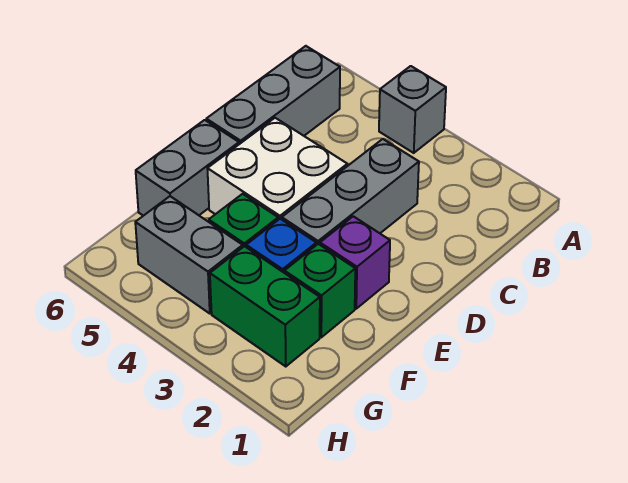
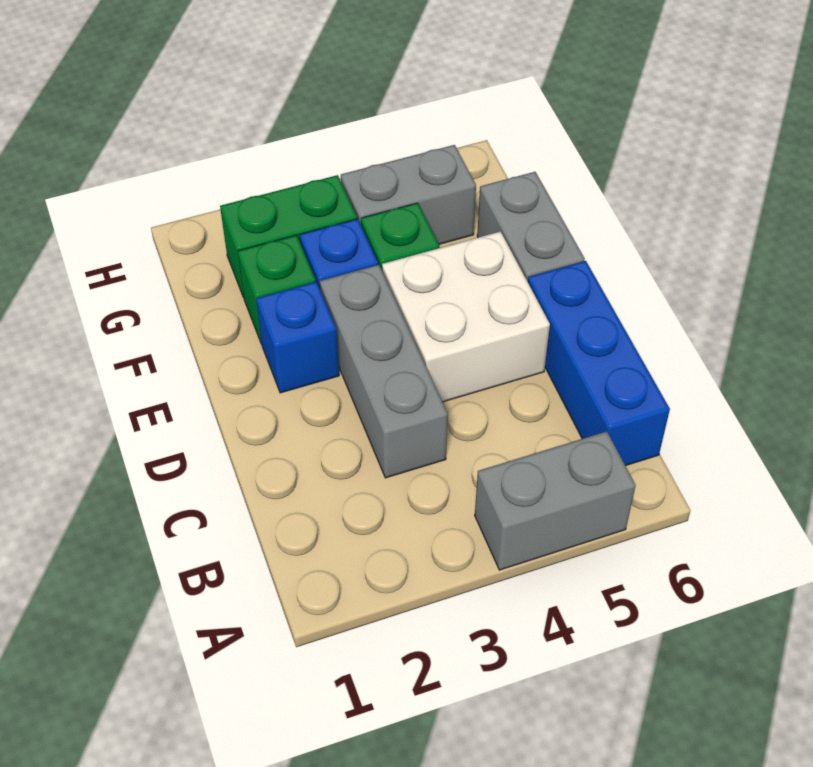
grey 1x1 brick [379,66,446,153] -> grey 1x2 brick [475,431,636,570]
grey 1x3 brick [206,46,340,144] -> blue 1x3 brick [528,261,670,466]
purple 1x1 brick [320,216,390,309] -> blue 1x1 brick [256,282,339,393]

